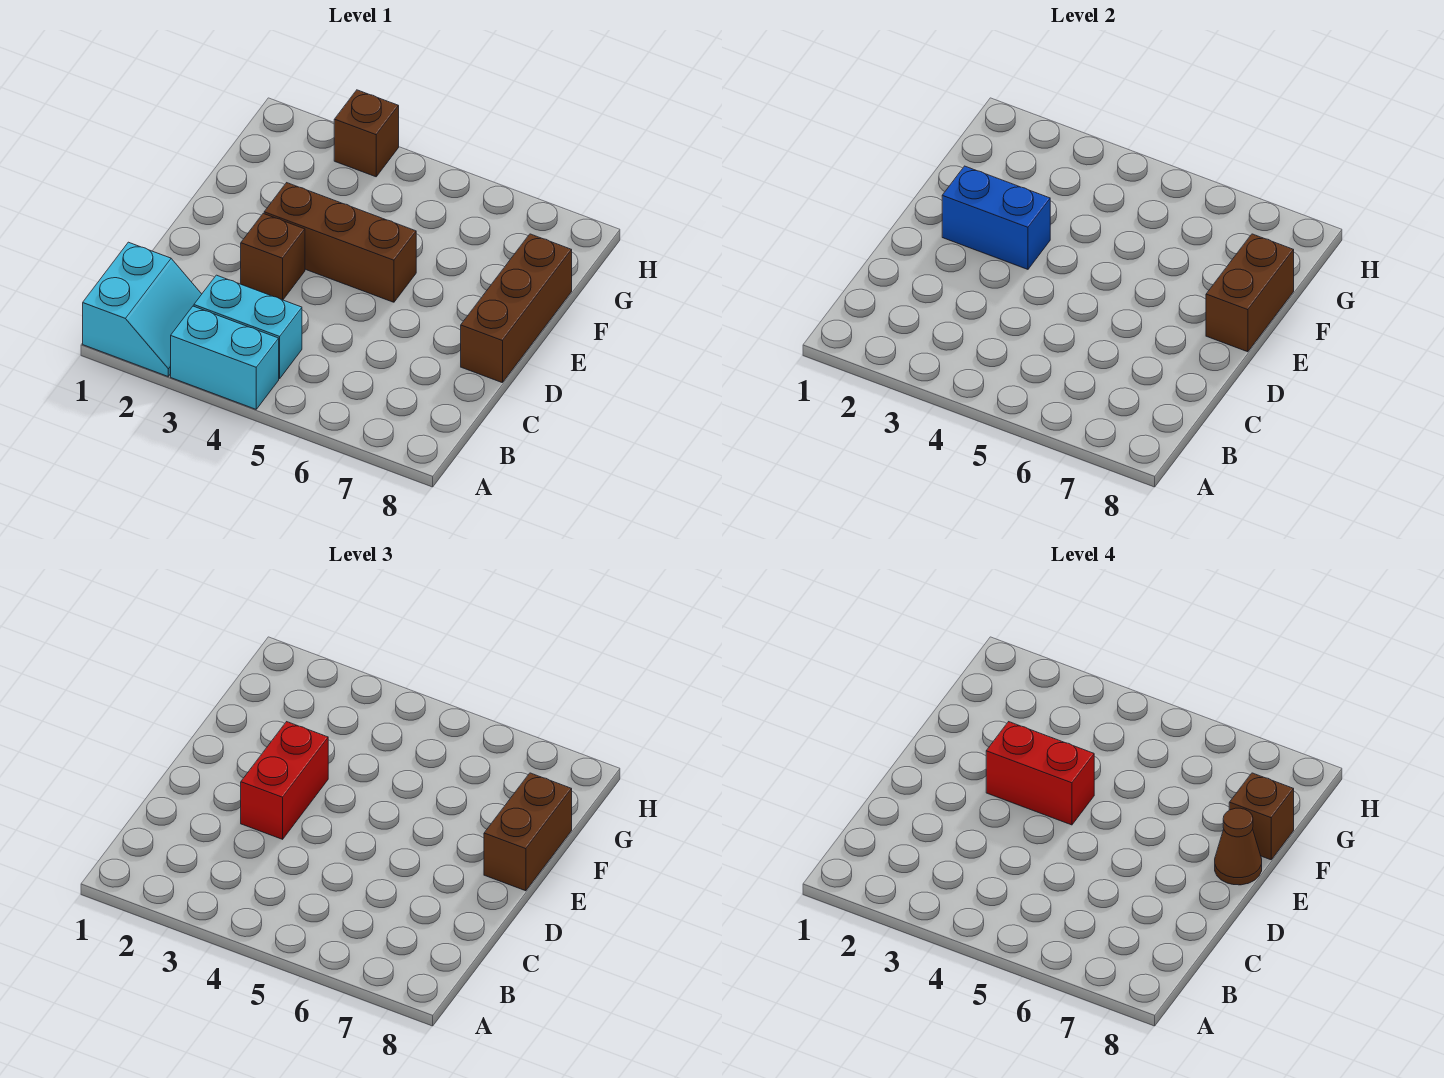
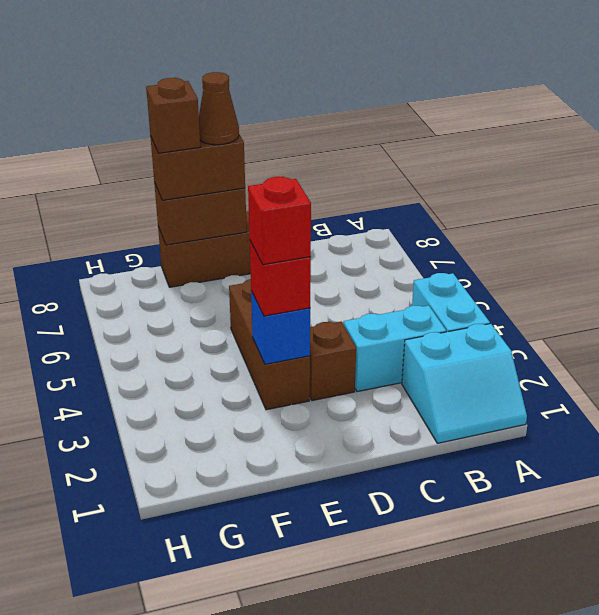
cyan 2x2 slope [83,242,202,376] -> cyan 2x2 slope turned to [402,324,527,443]
cyan 1x2 brick [194,275,302,379] -> cyan 1x2 brick turned to [343,305,446,392]
red 1x2 brick [241,722,328,839] -> red 1x1 brick [250,241,311,316]
blue 1x2 brick [942,166,1050,269] -> blue 1x1 brick [251,291,310,364]
red 1x2 brick [986,722,1094,825] -> red 1x1 brick [248,177,311,265]
brown 1x1 brick [334,90,399,177] -> none

